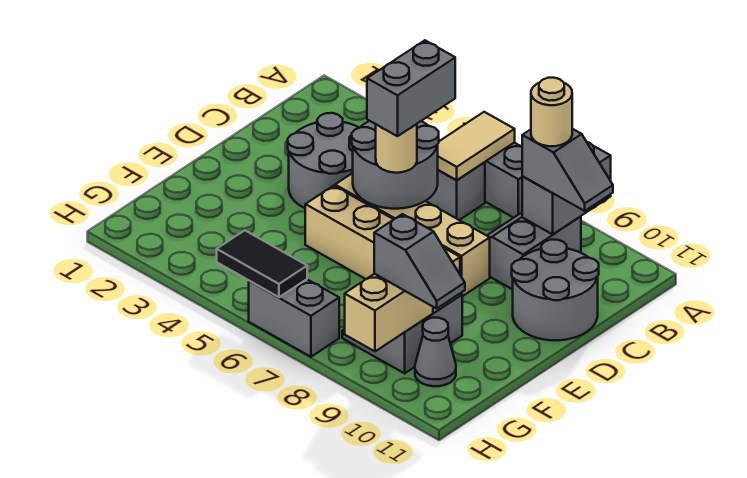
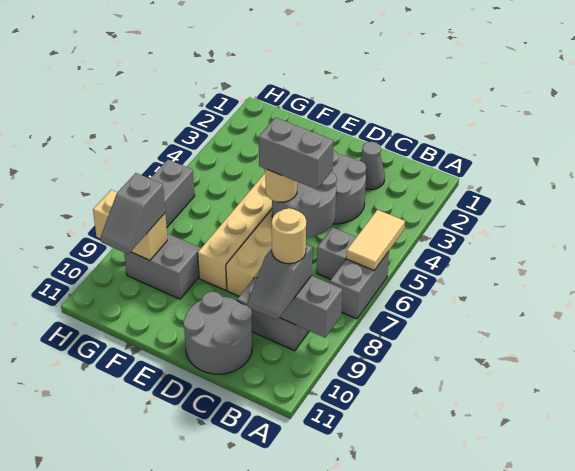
tan 1x2 tile [437,112,515,180] -> tan 1x2 tile turned to [346,210,405,270]
grey 1x1 cone [415,318,456,386] -> grey 1x1 cone moved to [360,142,385,190]
black 1x2 tile [217,230,307,297] -> none

